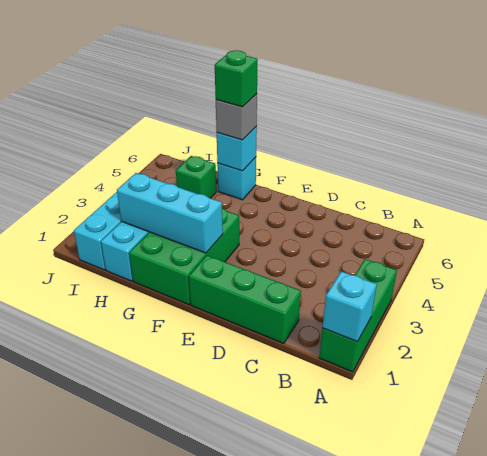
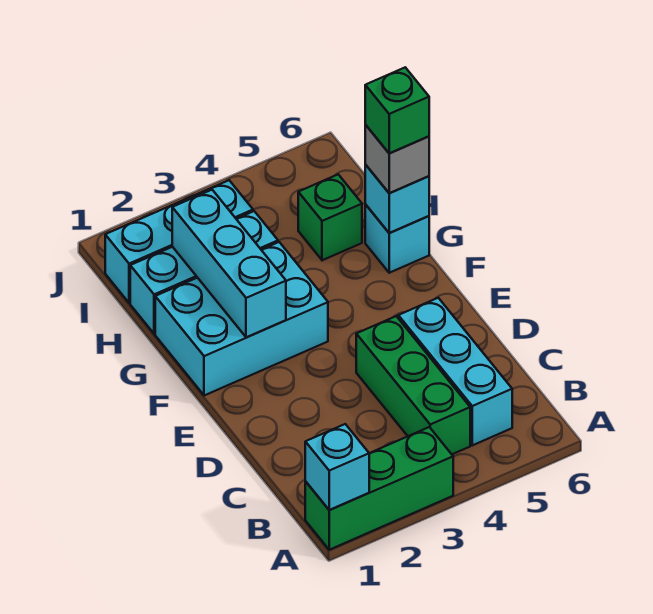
none -> cyan 1x3 brick [398,298,512,445]
green 1x3 brick [189,255,301,343] -> green 1x3 brick moved to [356,316,470,454]
green 2x3 brick [129,208,239,305] -> cyan 2x3 brick [155,242,328,396]

